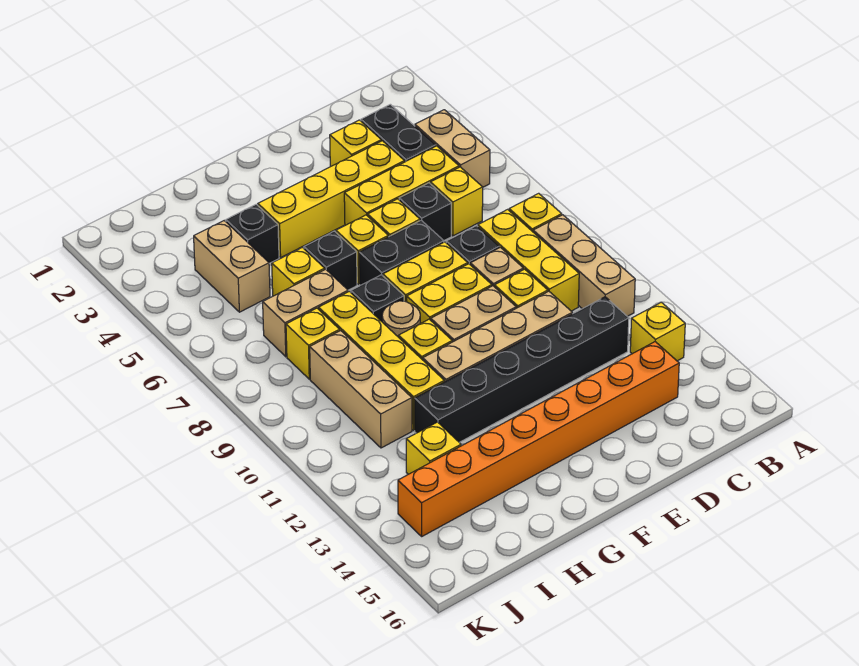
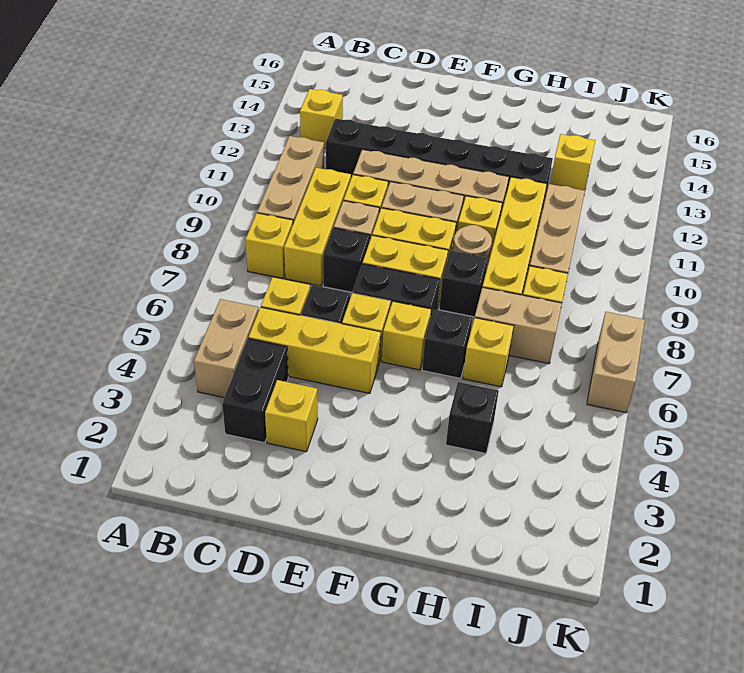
orange 1x8 brick [398,342,679,536] -> none
yellow 1x4 brick [258,141,405,257] -> none
tan 1x2 brick [194,221,270,312] -> tan 1x2 brick moved to [587,312,645,413]

